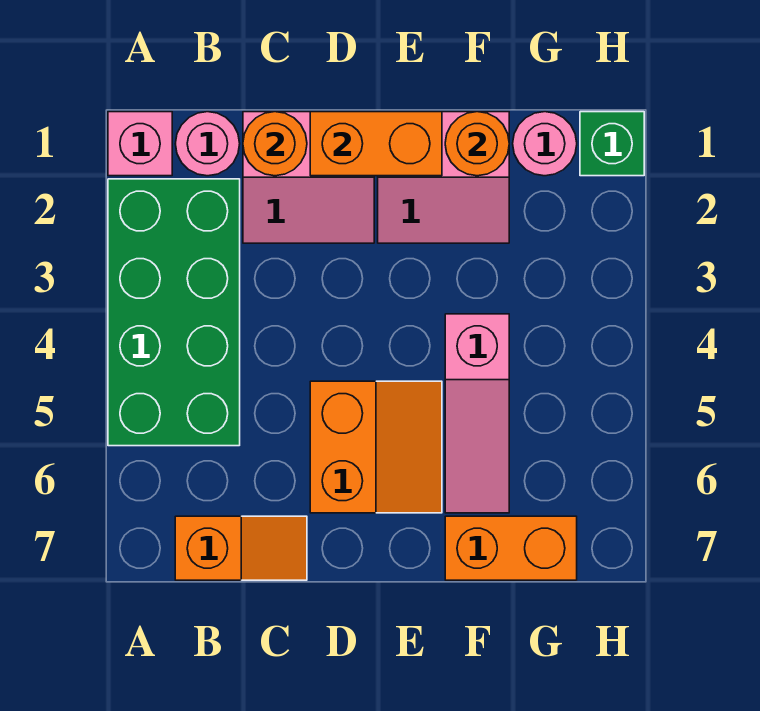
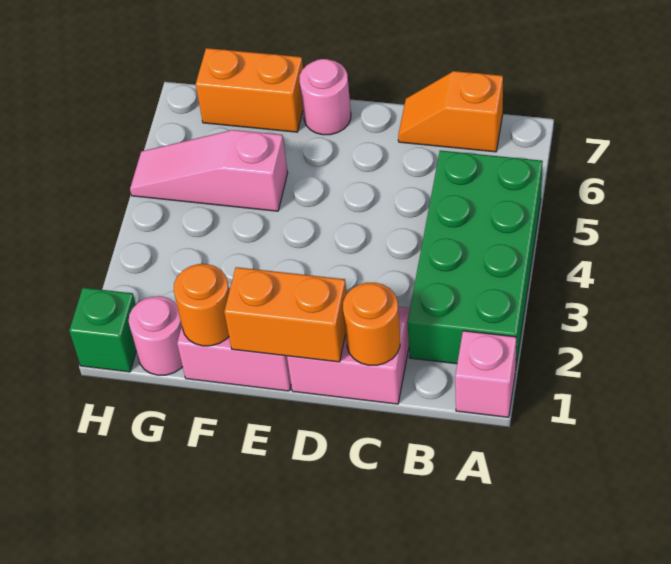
pink 1x1 round brick [175,112,240,176] -> pink 1x1 round brick moved to [299,59,351,135]
orange 2x2 slope [310,381,442,513] -> none
pink 1x3 slope [445,314,509,513] -> pink 1x3 slope turned to [130,130,288,211]

